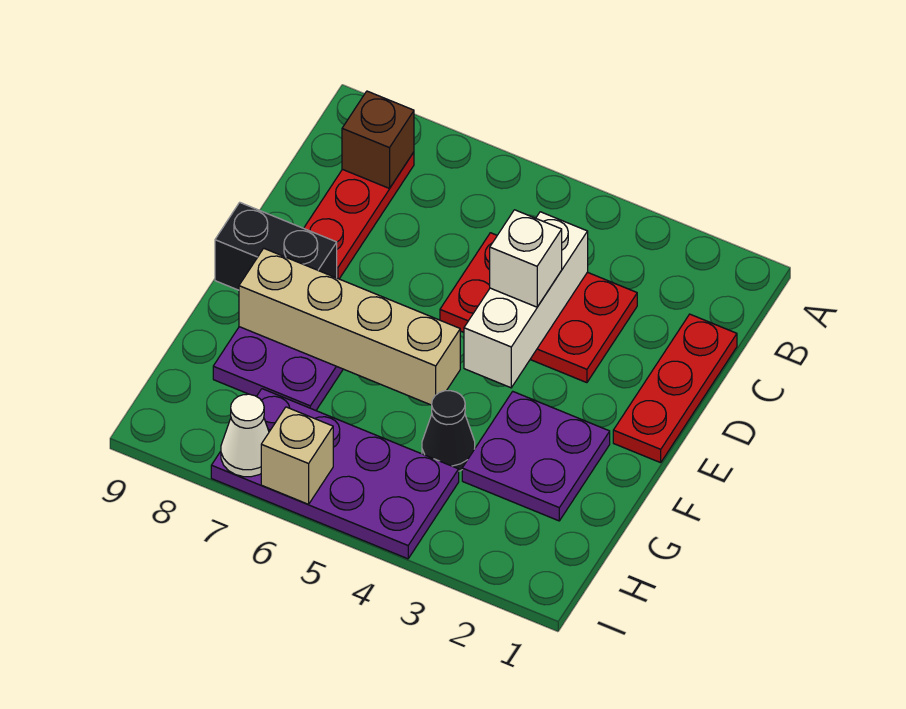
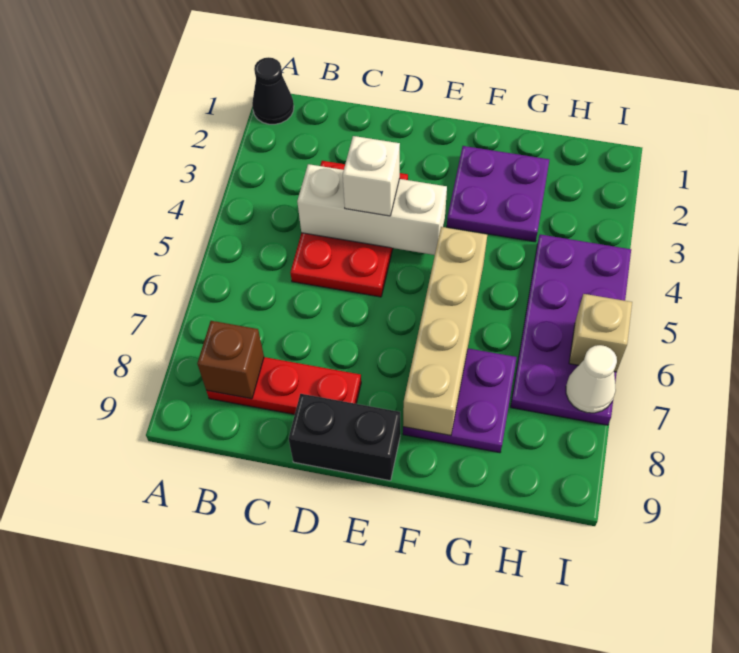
red 1x3 plate [613,314,737,463] -> none
black 1x2 brick [215,202,337,290] -> black 1x2 brick turned to [289,394,400,481]
black 1x1 cone [422,391,475,471] -> black 1x1 cone moved to [252,57,294,124]

